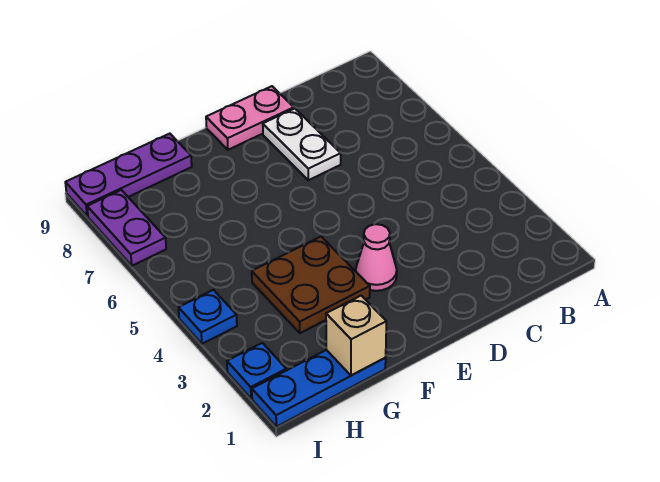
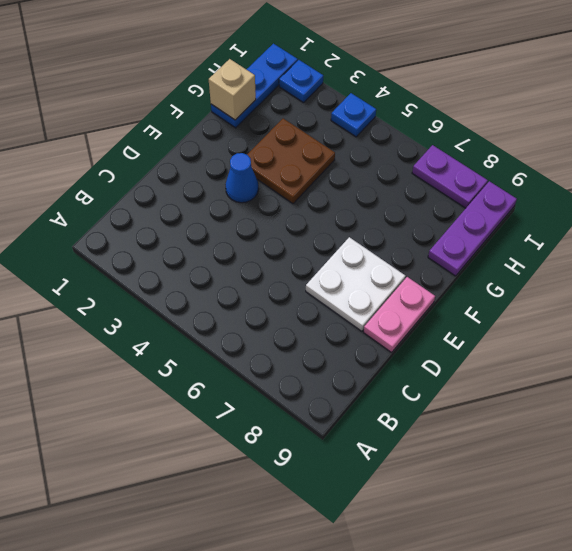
white 1x2 plate [263,109,341,180] -> white 2x2 plate [306,237,406,331]
pink 1x1 cone [356,224,397,291] -> blue 1x1 cone [226,153,259,203]

